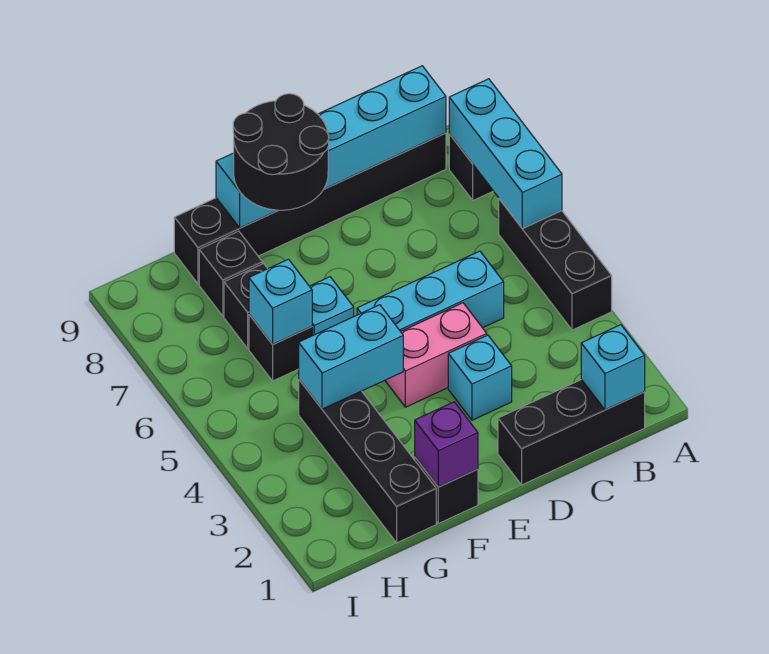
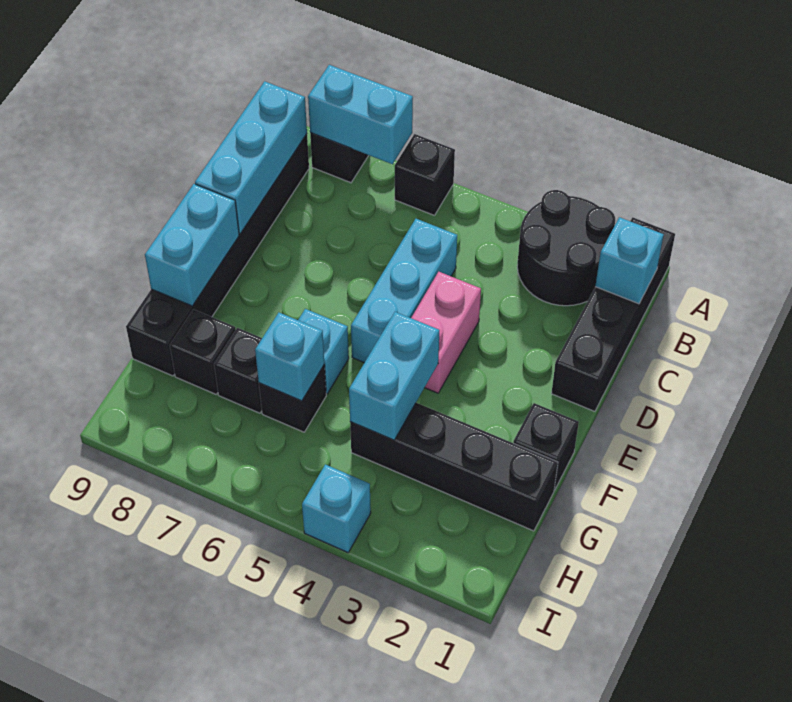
black 1x3 brick [499,199,612,330] -> black 1x1 brick [395,134,455,215]
cyan 1x3 brick [449,79,562,229] -> cyan 1x2 brick [308,65,413,164]
black 1x3 brick [498,380,645,485] -> black 1x4 brick [551,217,675,411]
cyan 1x1 brick [448,335,512,420] -> cyan 1x1 brick moved to [302,464,371,553]
black 2x2 round brick [233,94,329,210] -> black 2x2 round brick moved to [517,190,615,306]
purple 1x1 brick [415,402,478,487] -> none

